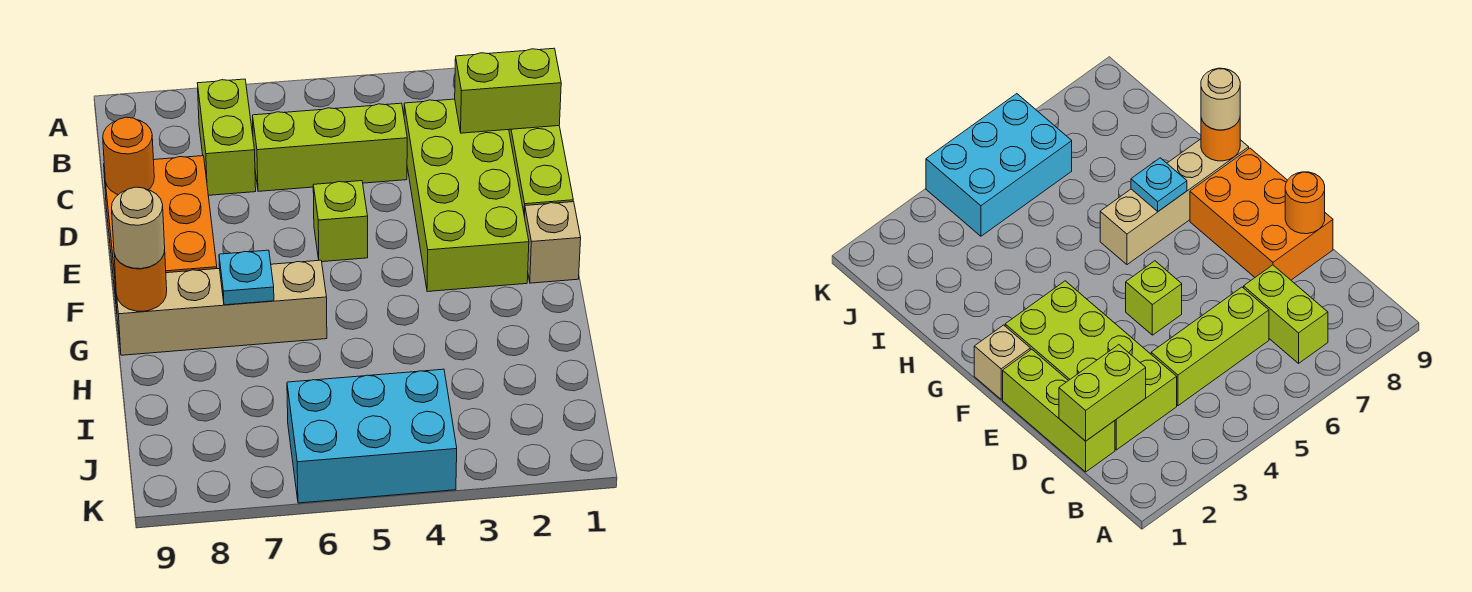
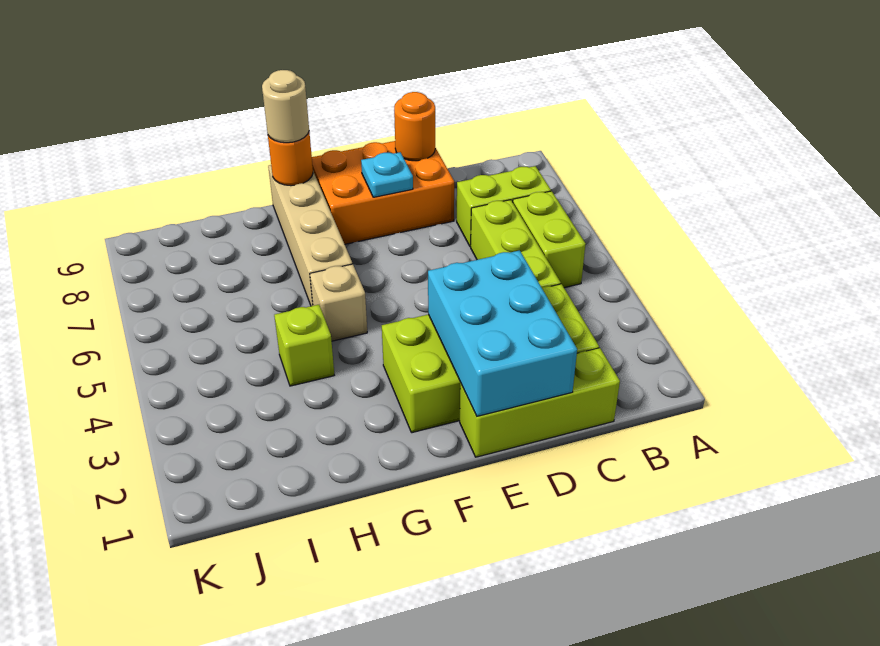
lime 1x2 brick [455,48,561,133] -> lime 1x2 brick moved to [513,191,585,288]
lime 1x1 brick [313,181,368,262] -> lime 1x1 brick moved to [274,305,334,386]
tan 1x1 brick [525,202,581,283] -> tan 1x1 brick moved to [310,264,367,341]
cyan 1x1 plate [219,250,274,305] -> cyan 1x1 plate moved to [361,152,413,197]
cyan 2x3 brick [287,369,457,503] -> cyan 2x3 brick moved to [428,250,577,416]

